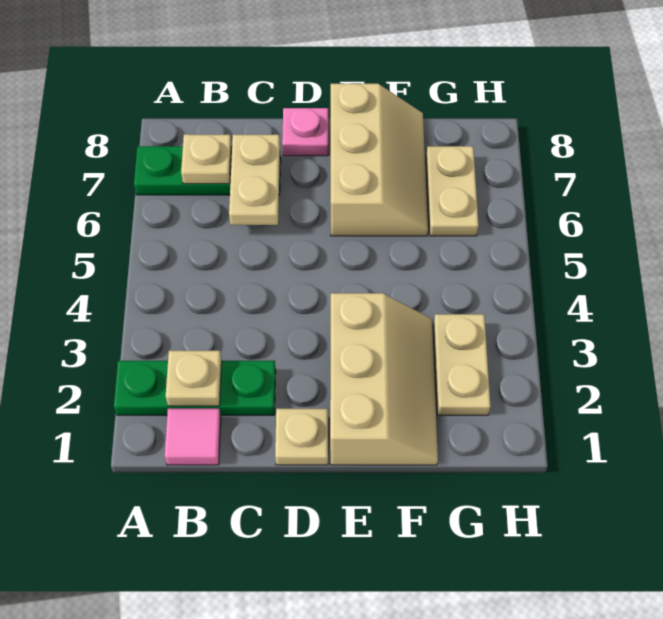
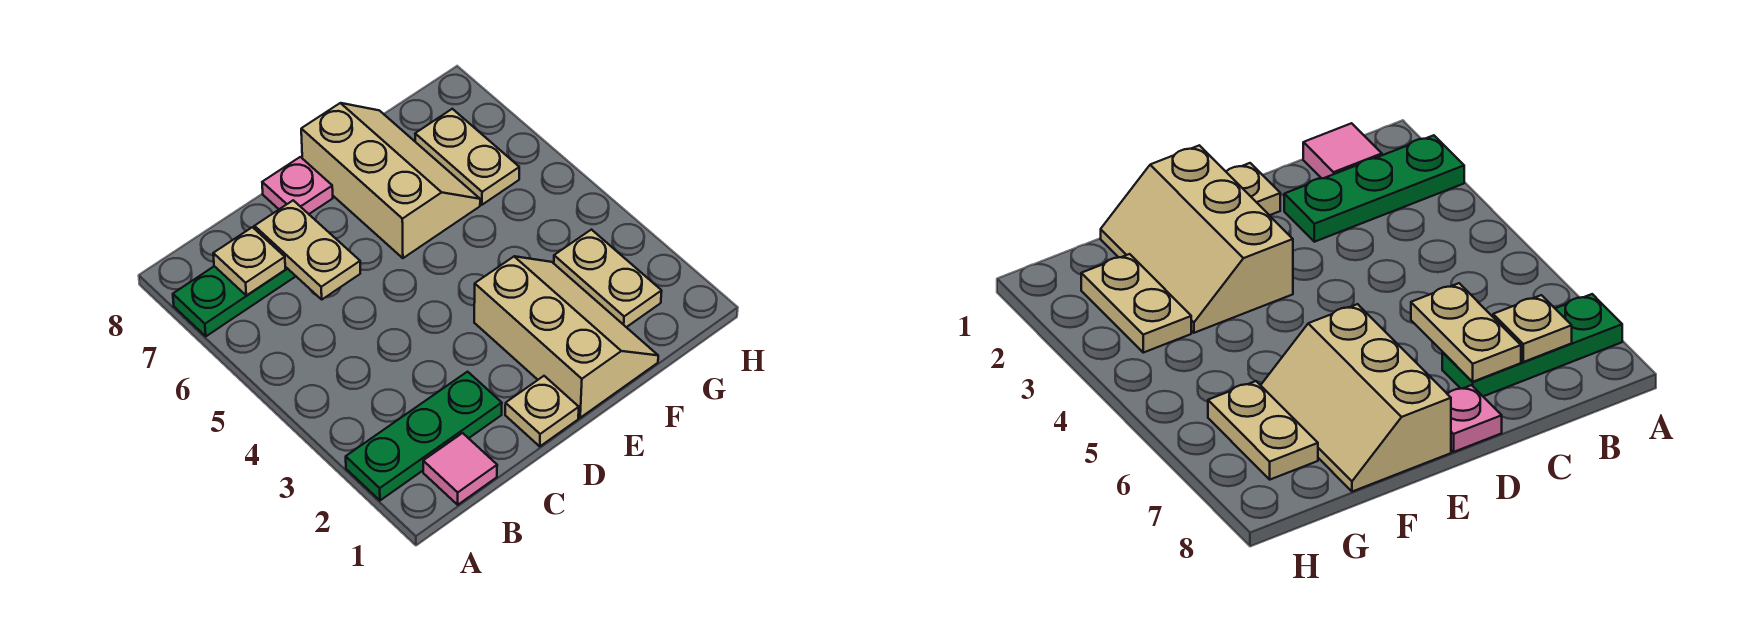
tan 1x1 plate [166,351,222,406] -> none

